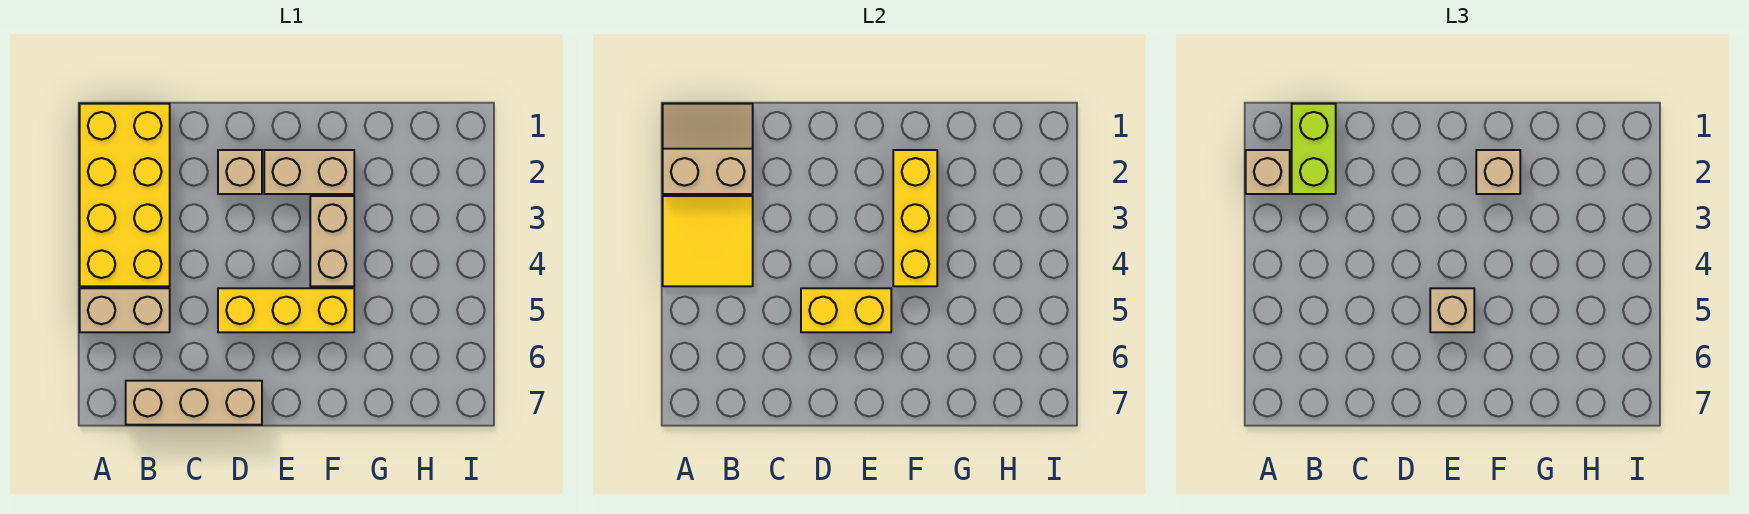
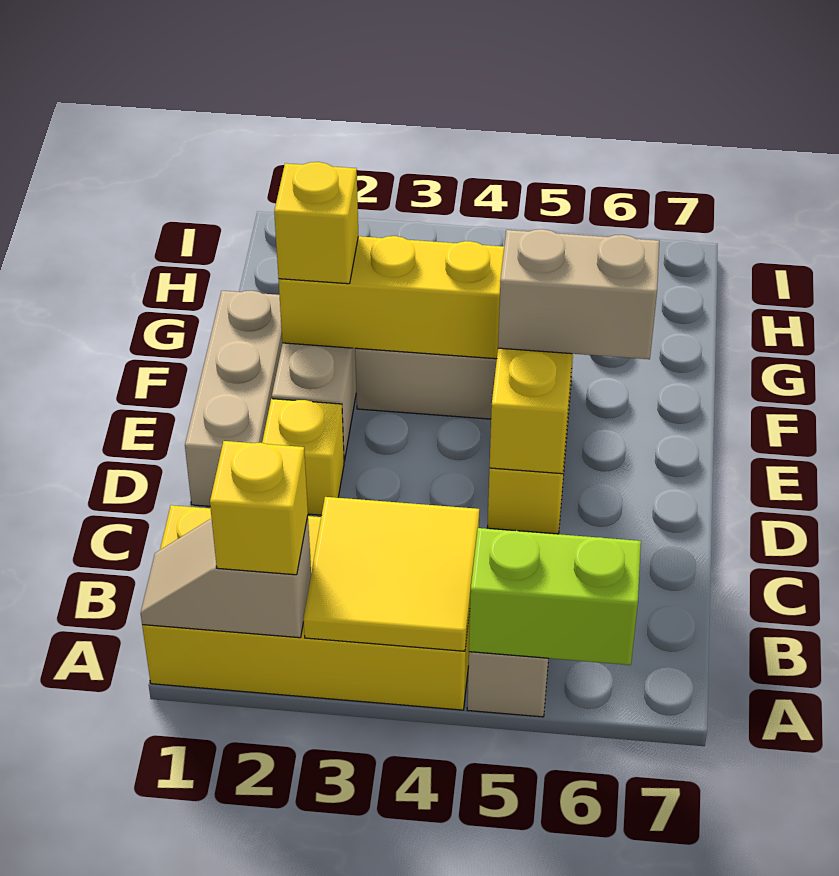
tan 2x2 slope [663,104,753,194] -> tan 1x2 slope [140,516,311,638]
tan 1x1 brick [1246,150,1290,194] -> yellow 1x1 brick [210,441,308,575]
lime 1x2 brick [1292,104,1336,194] -> lime 1x2 brick moved to [469,528,641,665]
tan 1x3 brick [126,381,262,425] -> tan 1x3 brick moved to [185,291,283,506]
tan 1x1 brick [218,150,262,194] -> yellow 1x1 brick [262,399,344,515]
tan 1x1 brick [1430,288,1474,332] -> tan 1x2 brick [498,229,659,359]
tan 1x1 brick [1476,150,1520,194] -> yellow 1x1 brick [274,162,358,284]

